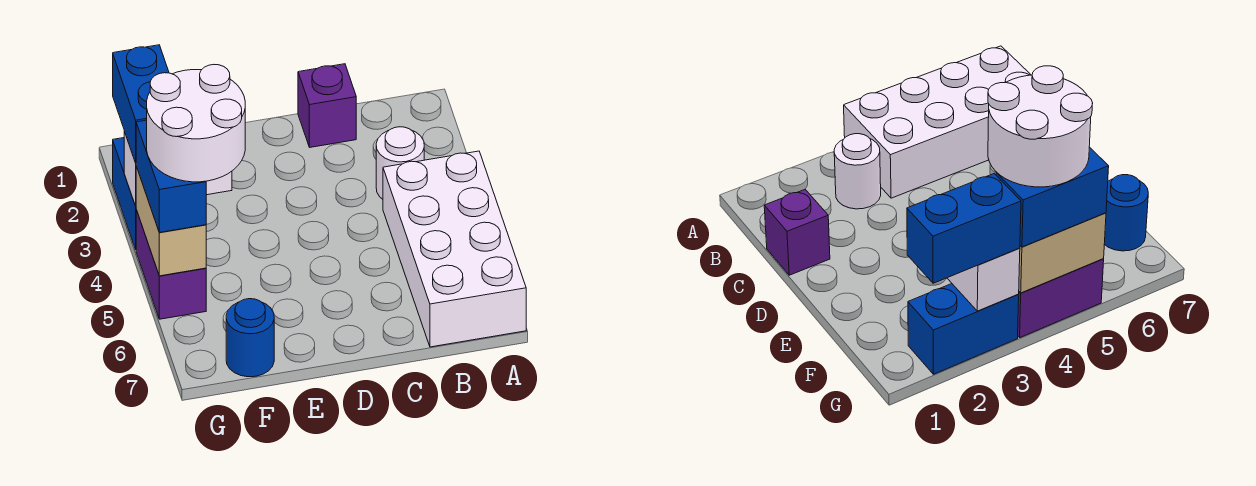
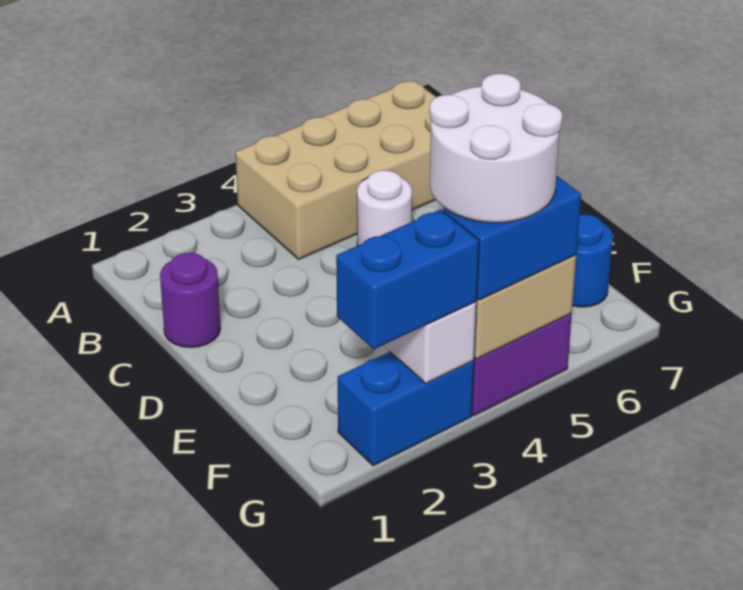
white 2x4 brick [383,151,526,347] -> tan 2x4 brick [235,80,436,259]
white 1x1 round brick [376,127,424,199] -> white 1x1 round brick moved to [357,170,412,245]
purple 1x1 brick [298,64,356,147] -> purple 1x1 round brick [160,253,221,347]

